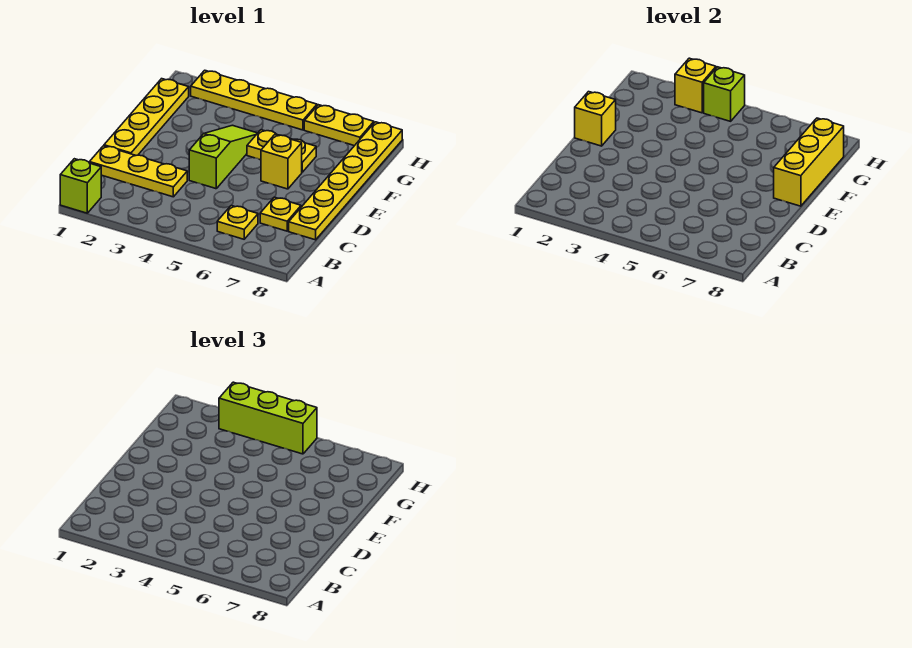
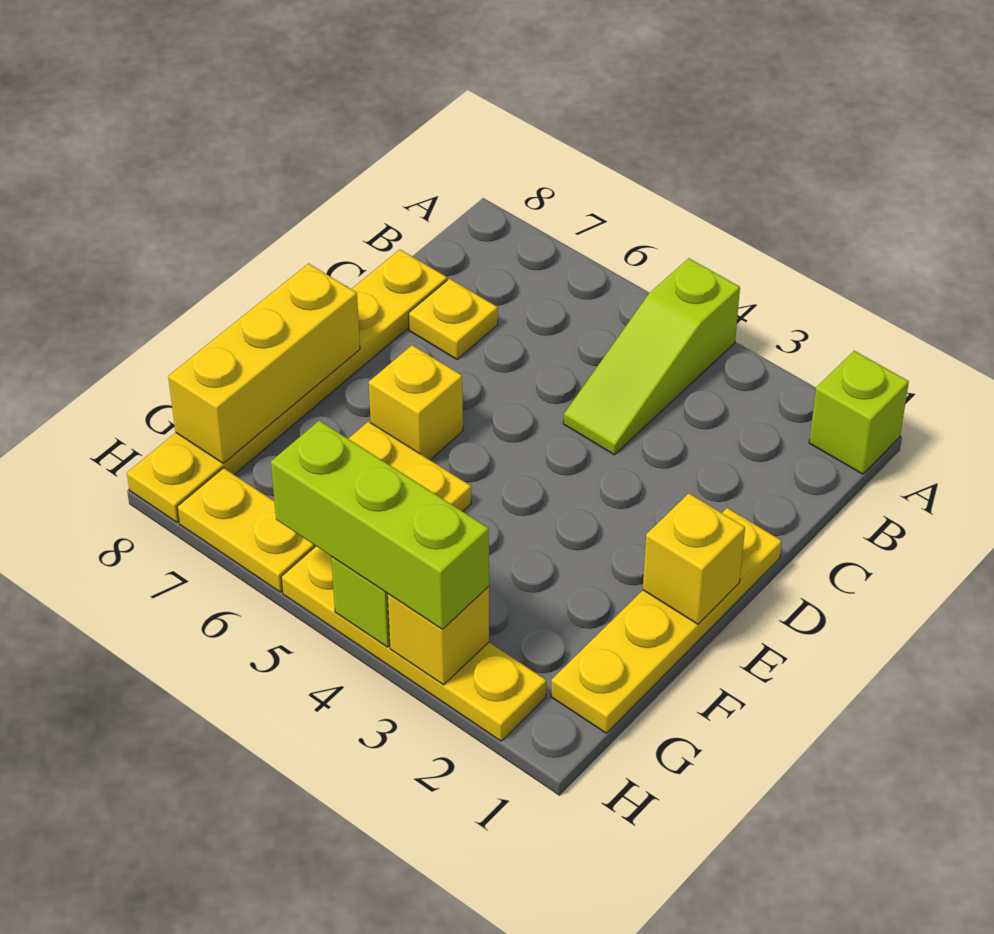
yellow 1x1 plate [217,205,258,239] -> none
yellow 1x3 plate [89,146,187,197] -> none
lime 1x3 slope [189,125,257,189] -> lime 1x3 slope moved to [563,258,740,455]

